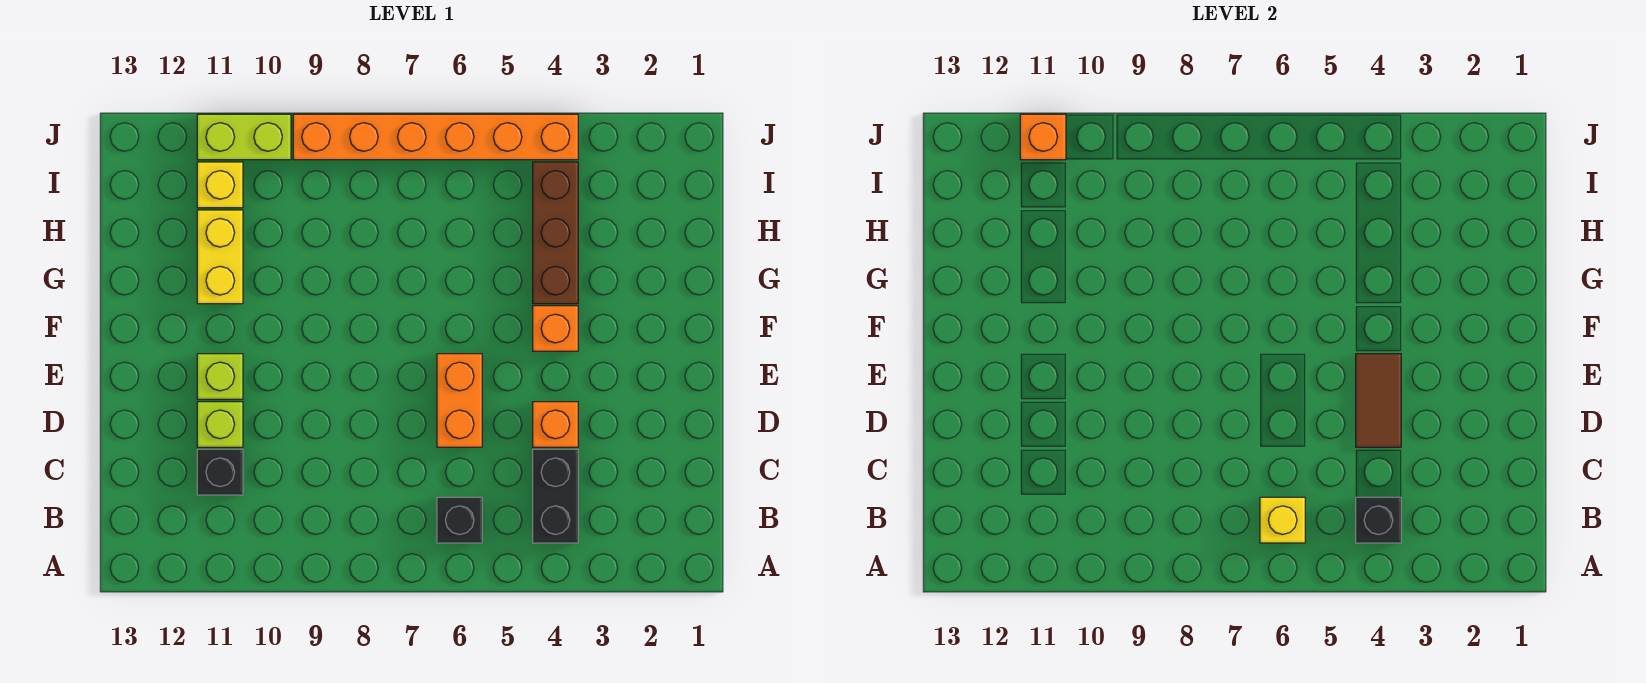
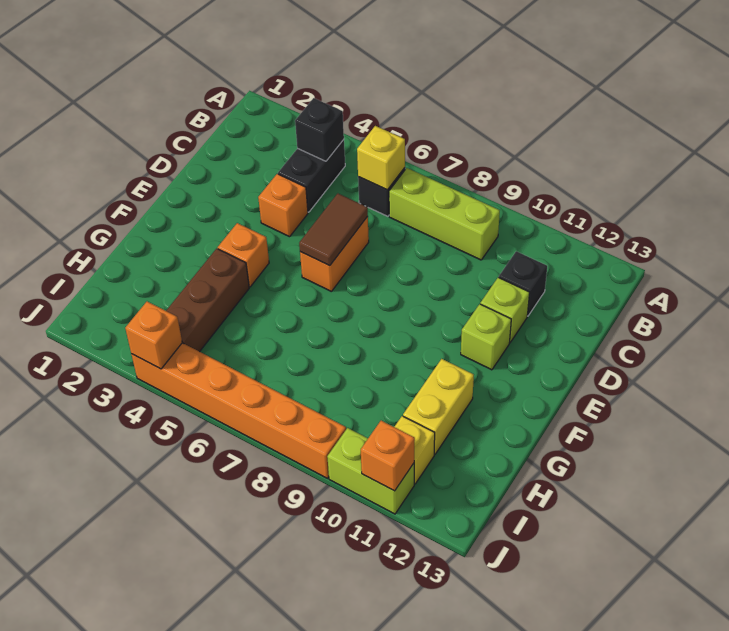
none -> lime 1x3 brick [389,168,500,260]
brown 1x2 tile [1356,354,1401,447] -> brown 1x2 tile moved to [299,194,368,266]
none -> orange 1x1 brick [125,302,182,369]

